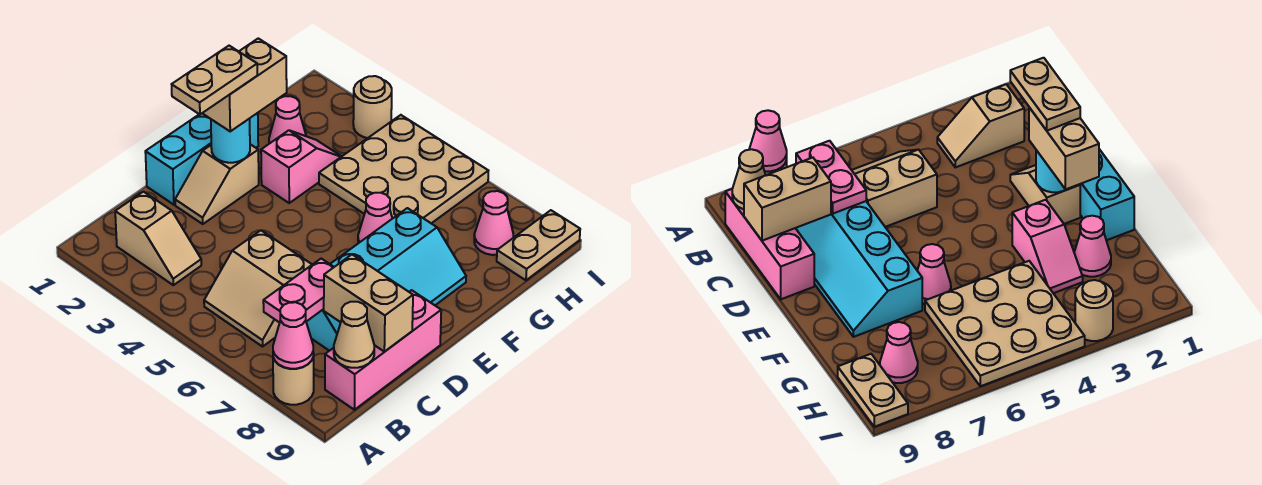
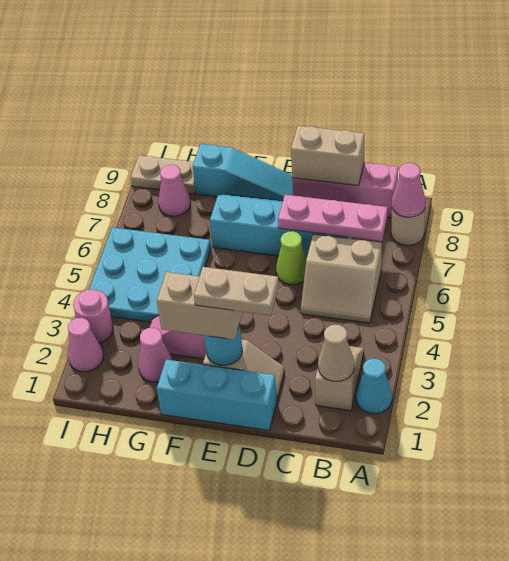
none -> cyan 1x1 cone [356,358,392,414]
tan 2x2 slope [204,230,312,347] -> tan 2x2 slope turned to [301,234,382,323]
pink 1x2 plate [263,259,334,323] -> pink 1x3 plate [278,195,388,241]
tan 1x1 cone [334,302,374,368] -> tan 1x1 cone moved to [318,325,354,381]
tan 1x2 brick [324,255,413,352] -> tan 1x2 brick turned to [291,126,364,186]
none -> lime 1x1 cone [276,231,307,284]
none -> cyan 1x3 slope [193,144,293,201]
pink 1x1 cone [358,193,392,243] -> pink 1x1 cone moved to [68,318,103,372]
tan 3x3 plate [319,115,488,223] -> cyan 3x3 plate [89,227,211,322]
tan 1x1 round brick [353,76,392,138] -> pink 1x1 round brick [73,290,113,343]

